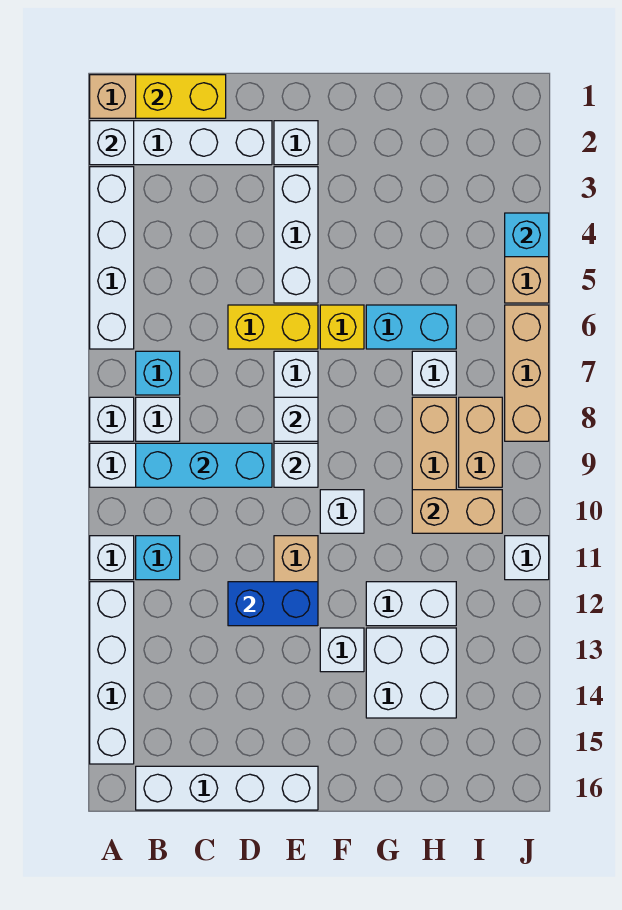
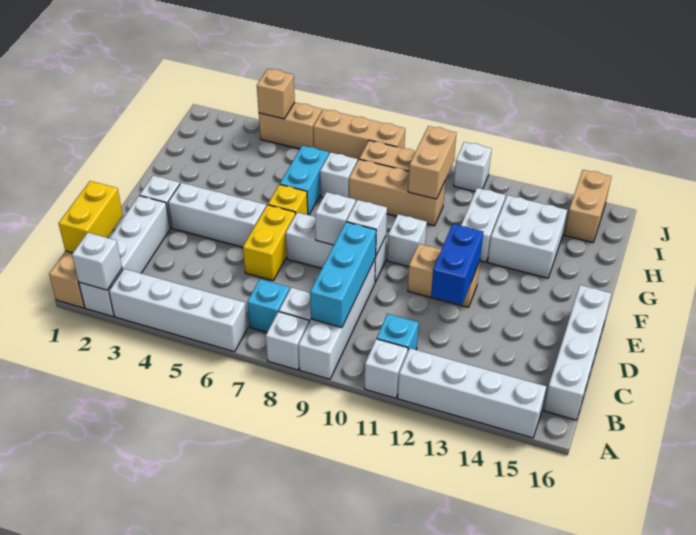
white 1x1 brick [320,628,364,672] -> none
none -> tan 1x2 brick [564,170,611,243]
cyan 1x1 brick [505,213,549,257] -> tan 1x1 brick [257,69,295,119]

